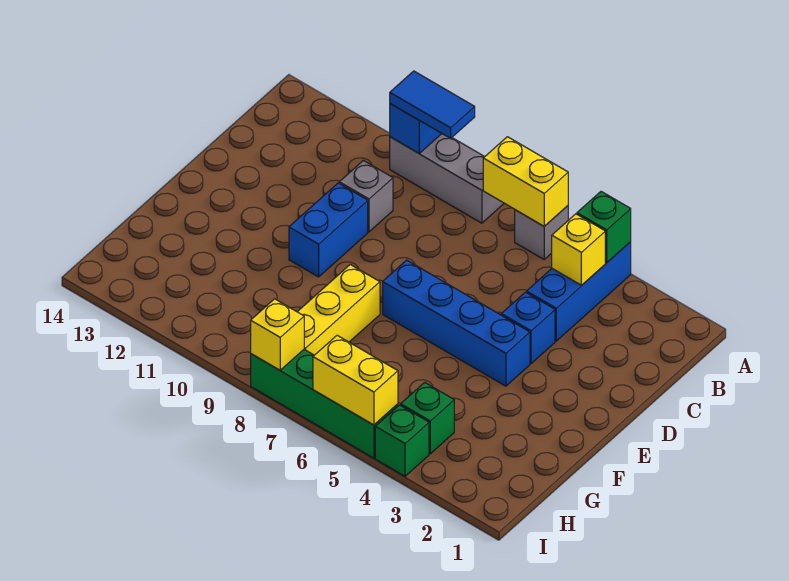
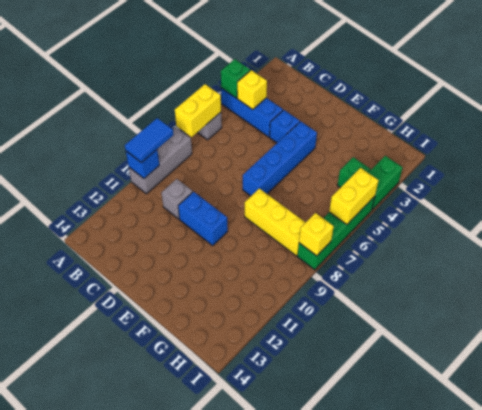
green 1x1 brick [375,405,429,476] -> green 1x2 brick [368,156,403,210]

